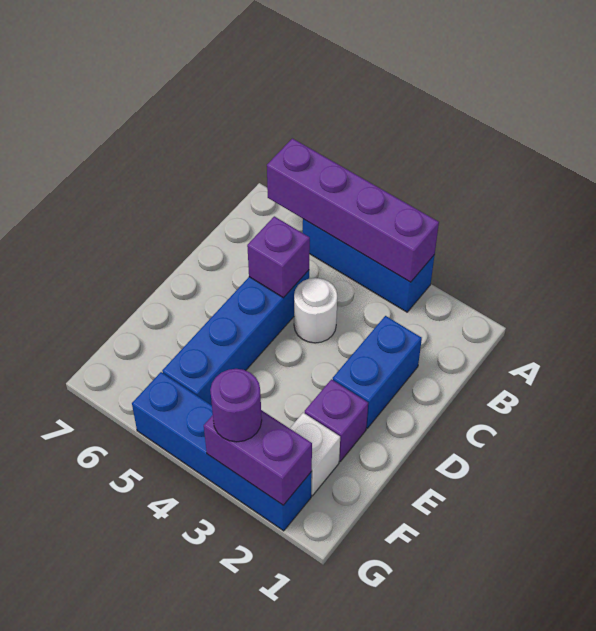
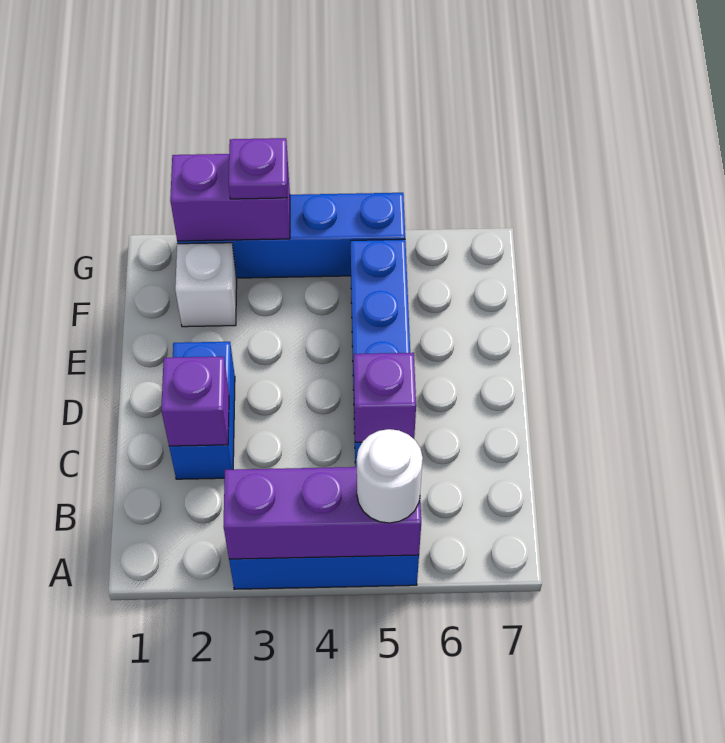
purple 1x4 brick [267,139,439,282] -> purple 1x3 brick [223,467,421,559]
white 1x1 round brick [294,278,337,343] -> white 1x1 round brick moved to [357,429,423,523]
purple 1x1 brick [305,379,368,461] -> purple 1x1 brick moved to [161,357,229,446]
purple 1x1 round brick [210,369,262,442] -> purple 1x1 plate [229,138,287,199]

